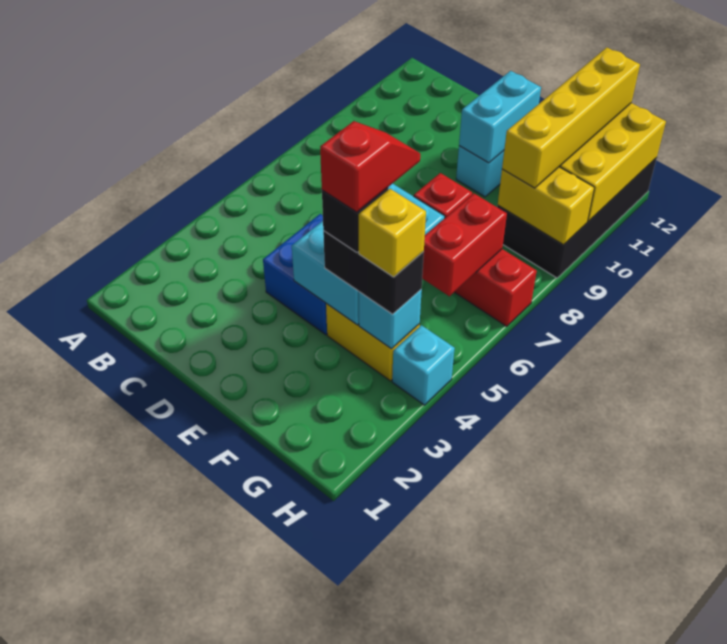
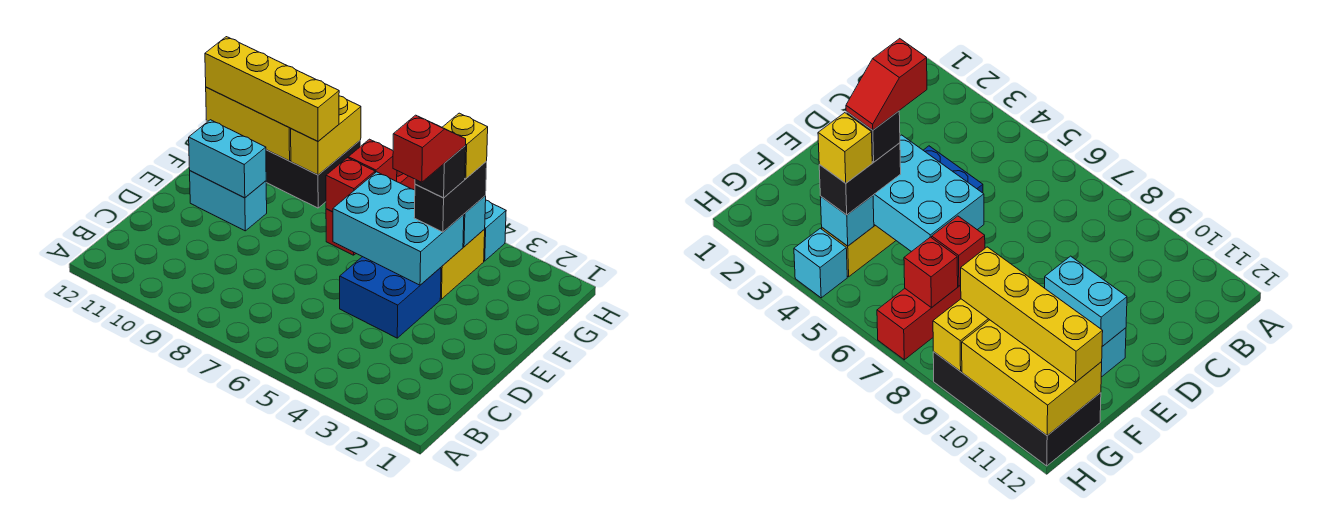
red 1x2 slope [320,121,420,212] -> red 1x2 slope turned to [393,115,466,182]
red 1x2 brick [422,194,507,296] -> red 1x1 brick [348,139,397,181]

